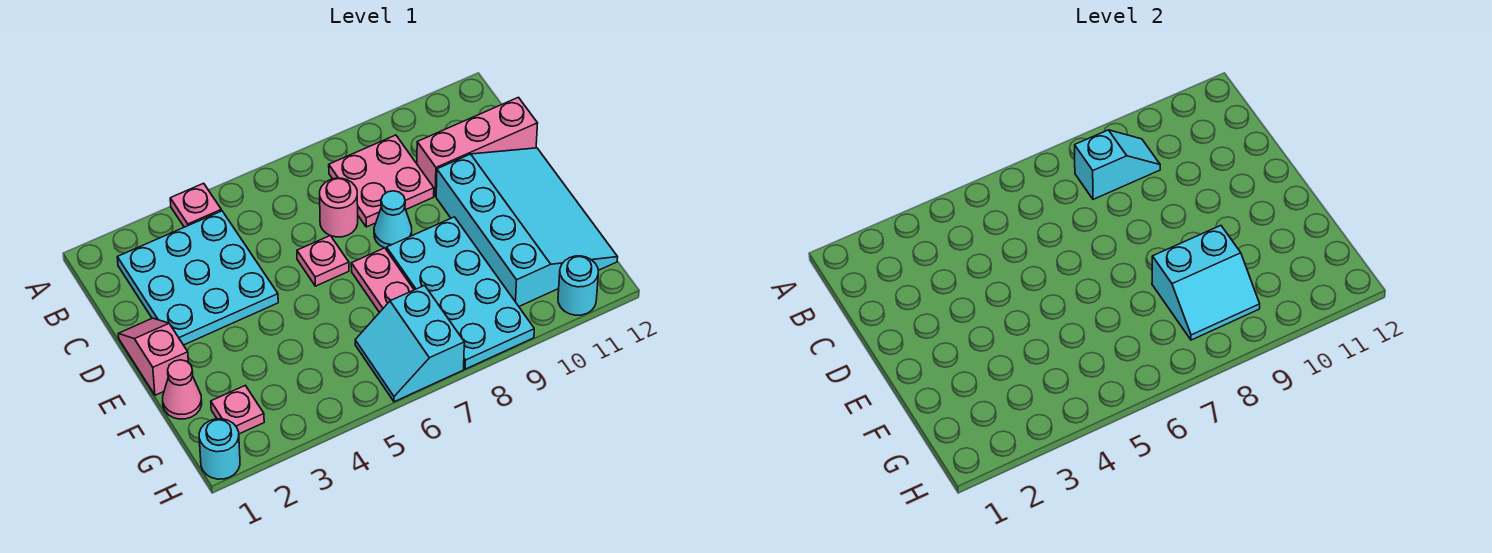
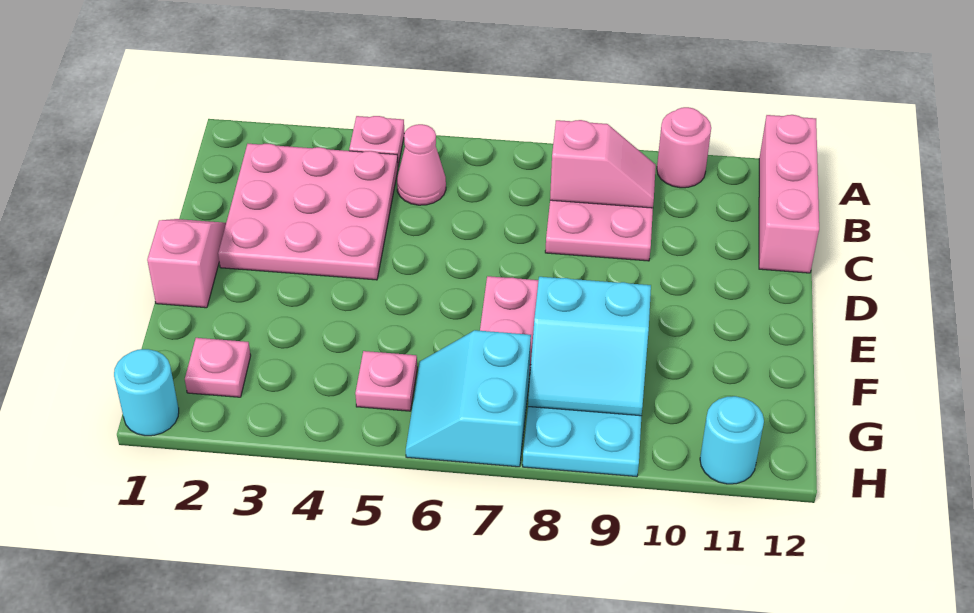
cyan 3x3 plate [117,211,278,345] -> pink 3x3 plate [218,144,398,280]
cyan 1x2 slope [1075,130,1160,199] -> pink 1x2 slope [550,120,656,208]
pink 1x1 round brick [320,178,358,237] -> pink 1x1 round brick moved to [657,107,711,188]
pink 1x3 brick [417,97,538,196] -> pink 1x3 brick turned to [759,115,819,273]
pink 1x1 plate [297,236,349,286] -> pink 1x1 plate moved to [355,351,417,411]
cyan 1x1 cone [374,191,412,248] -> none
cyan 3x4 slope [436,148,618,306] -> none
pink 1x1 cone [163,360,202,419] -> pink 1x1 cone moved to [397,124,446,205]

